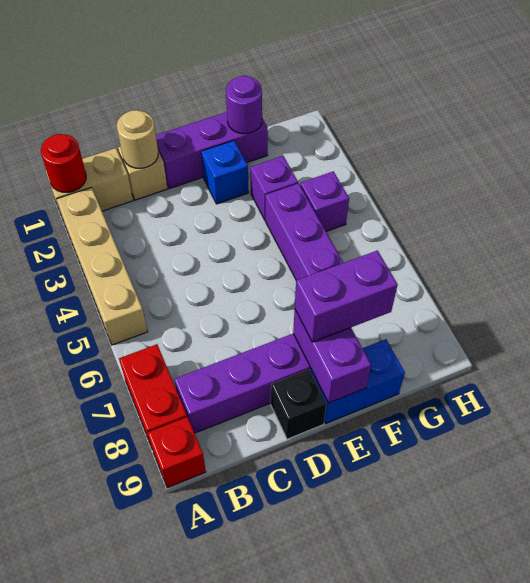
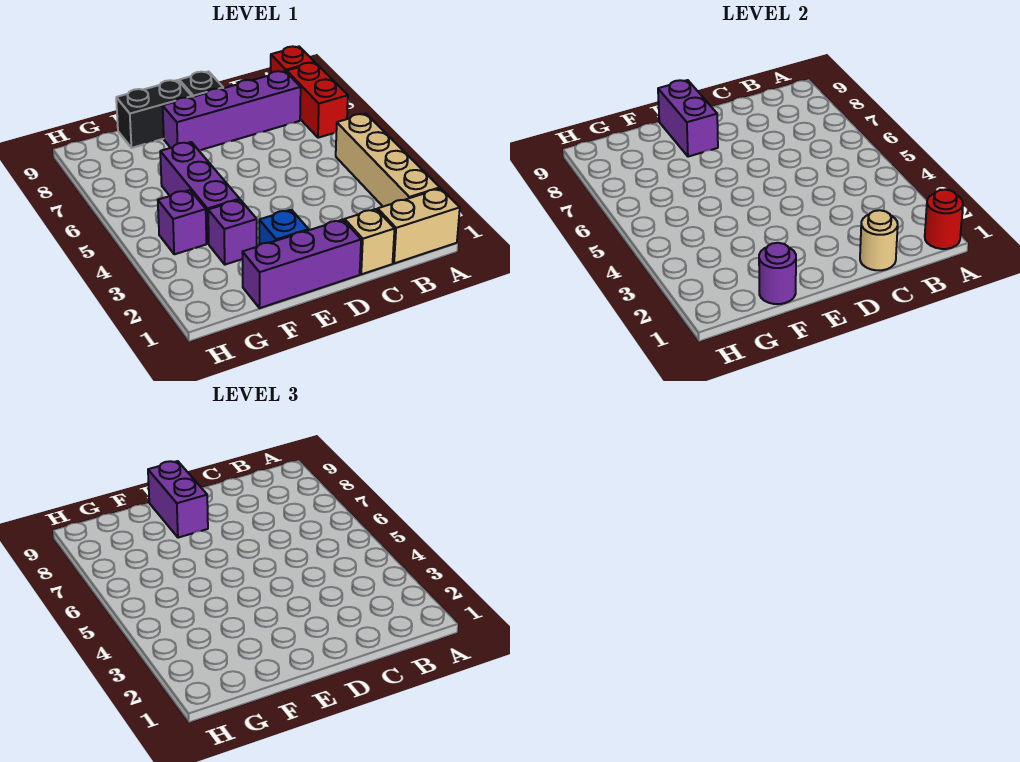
purple 1x2 brick [295,251,398,342] -> purple 1x2 brick turned to [148,461,208,538]
blue 1x2 brick [311,339,405,423] -> black 1x2 brick [116,80,192,148]

